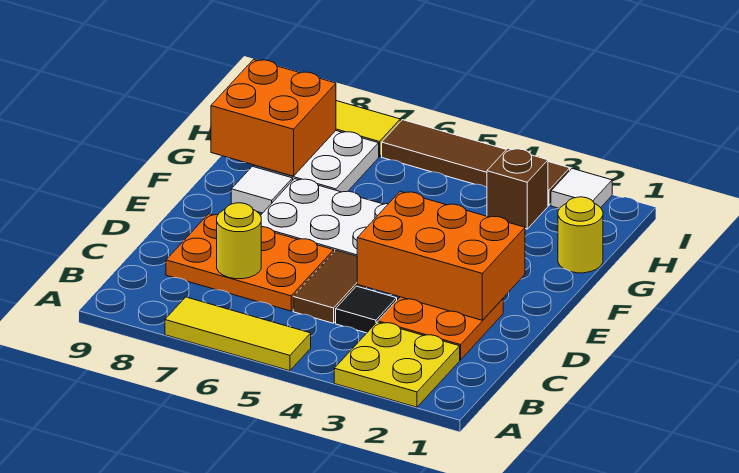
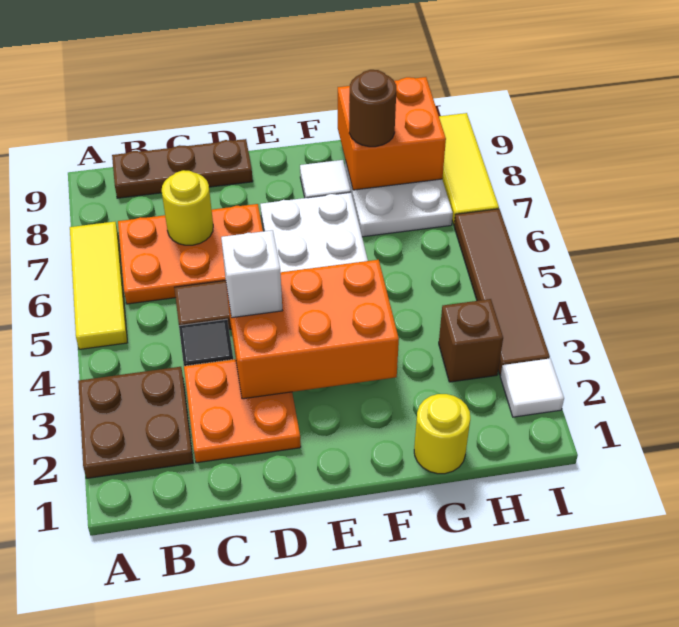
yellow 2x2 plate [334,322,460,407] -> brown 2x2 plate [78,367,193,478]
none -> brown 1x3 plate [112,139,253,198]
orange 2x3 plate [166,214,334,311] -> orange 2x3 plate turned to [118,204,263,304]
orange 2x3 brick [357,192,525,320] -> orange 2x3 brick turned to [226,260,399,399]
none -> white 1x1 brick [221,230,283,318]
none -> brown 1x1 round brick [349,70,396,147]

